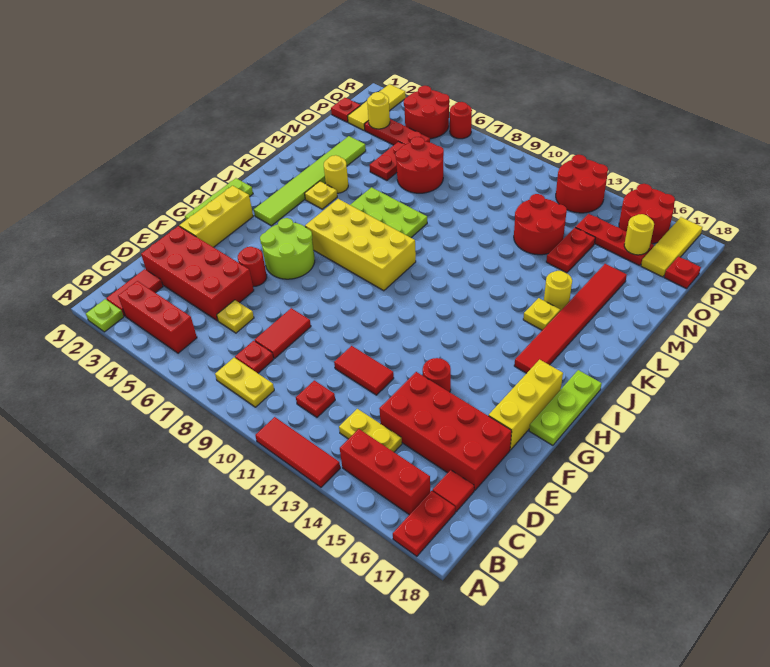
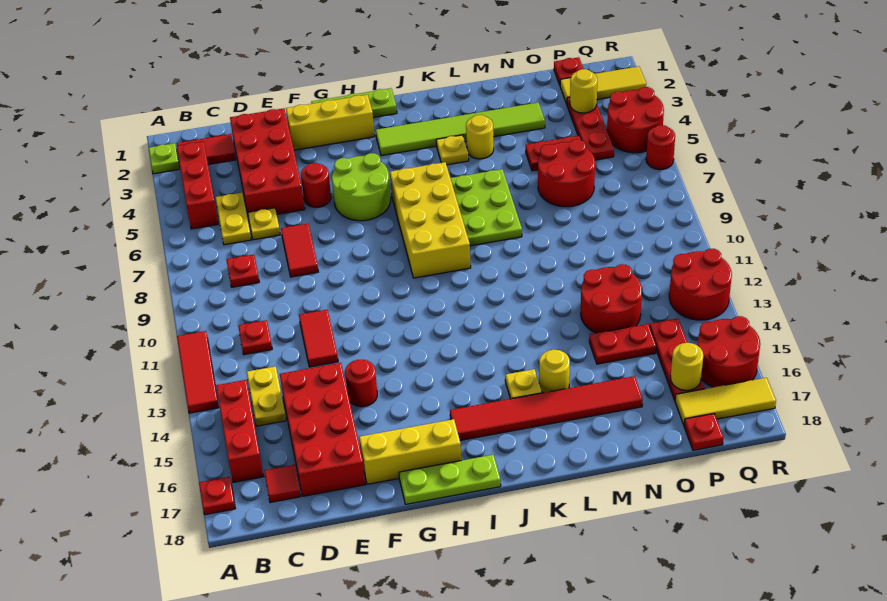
red 1x2 plate [393,491,455,556] -> red 1x1 plate [199,477,236,515]
yellow 1x2 plate [215,358,274,407] -> yellow 1x2 plate moved to [215,193,251,245]
red 1x2 tile [255,308,311,358] -> red 1x2 tile turned to [281,224,318,277]

